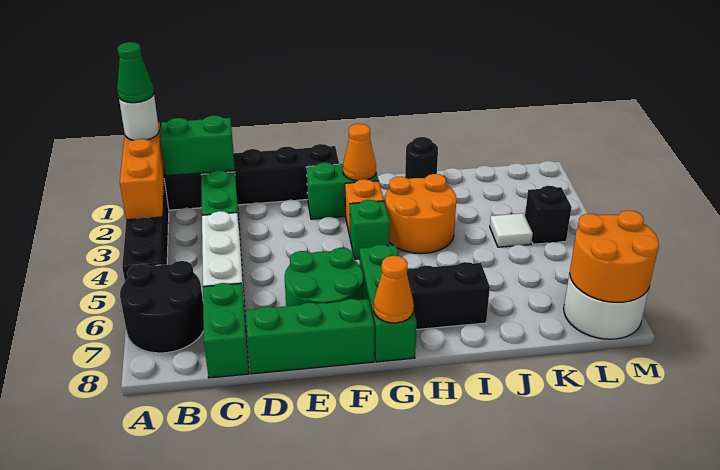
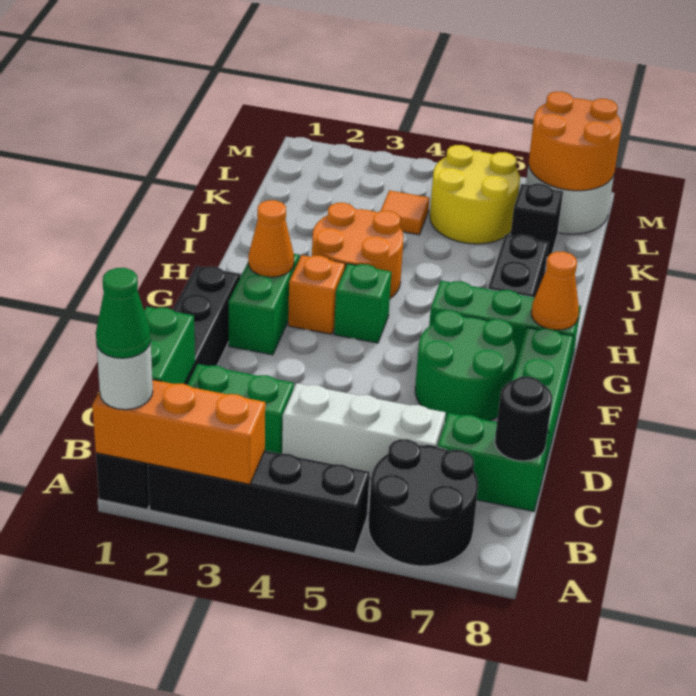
black 1x1 round brick [405,137,438,179] -> black 1x1 round brick moved to [495,377,552,461]
white 1x1 tile [490,213,533,247] -> orange 1x1 tile [381,191,430,235]
none -> yellow 2x2 round brick [430,145,520,244]
black 1x1 brick [525,186,572,244] -> black 1x1 brick moved to [511,184,563,257]

